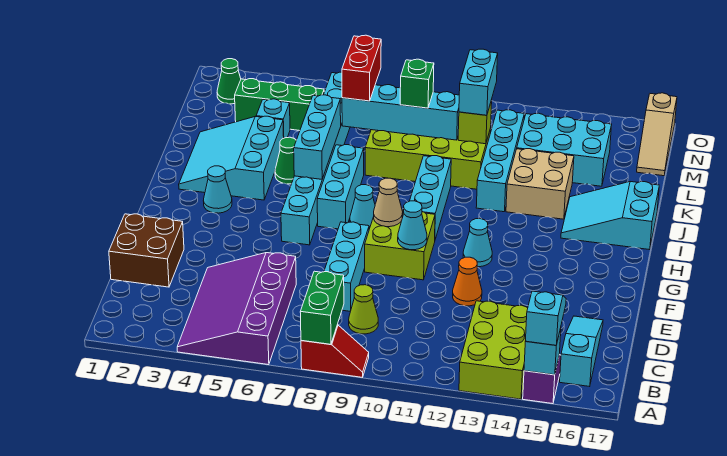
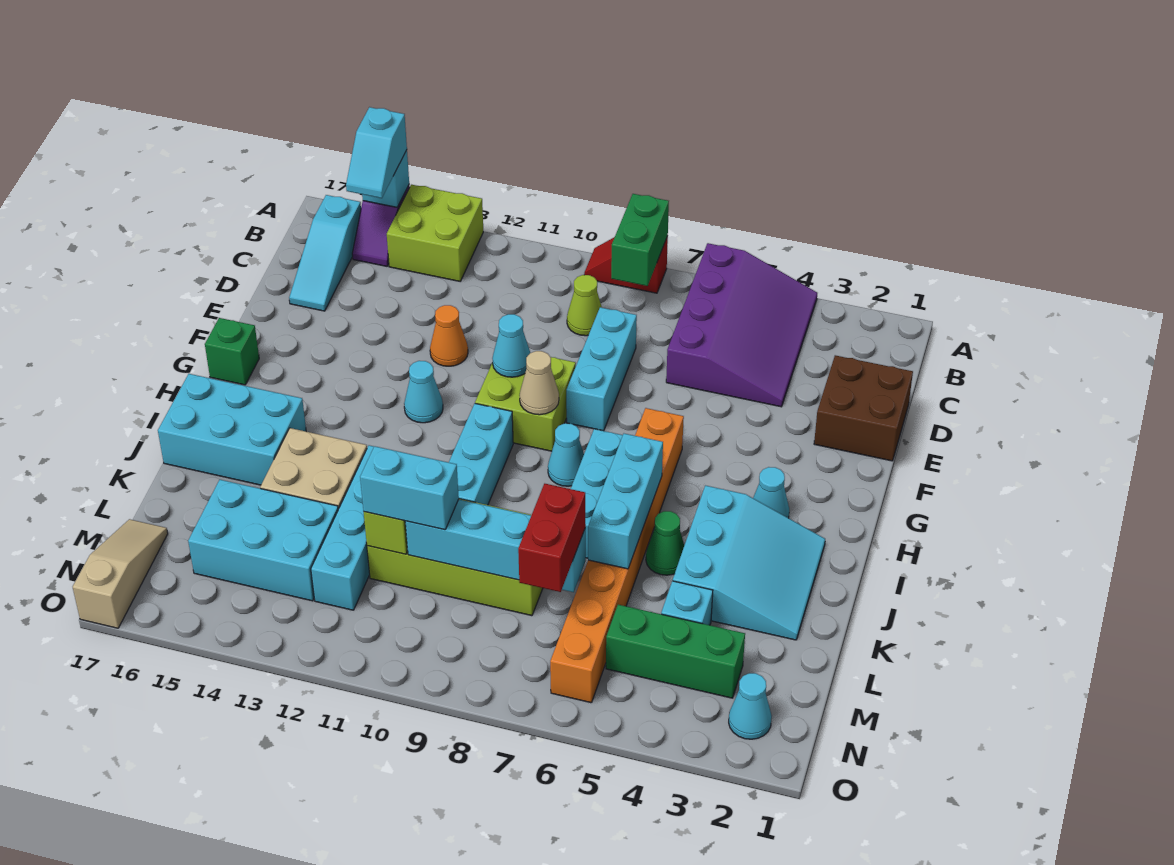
lime 2x3 brick [459,301,528,399] -> lime 2x2 brick [387,185,483,281]
cyan 1x8 brick [281,72,350,245] -> orange 1x8 brick [550,408,684,703]
cyan 2x3 slope [561,182,659,250] -> cyan 2x3 brick [158,374,306,485]
green 1x1 brick [400,59,434,108] -> green 1x1 brick moved to [205,318,259,385]
cyan 1x2 brick [459,49,498,115] -> cyan 1x2 brick turned to [360,446,459,530]
green 1x1 cone [217,59,241,104] -> cyan 1x1 cone [729,673,772,739]

